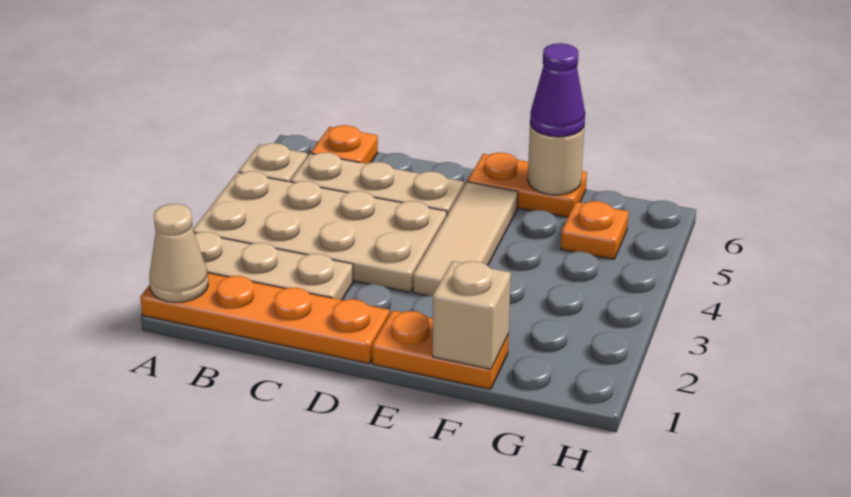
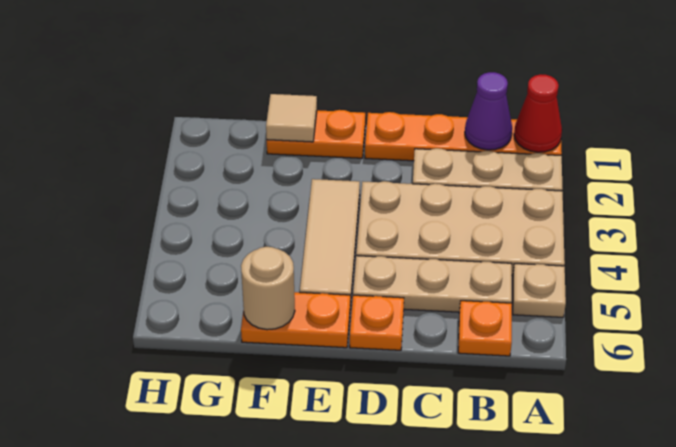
tan 1x1 cone [149,204,208,302] -> red 1x1 cone [514,74,562,152]
tan 1x1 brick [433,261,511,369] -> tan 1x1 tile [266,94,317,142]
purple 1x1 cone [530,43,585,137] -> purple 1x1 cone moved to [465,72,512,150]
orange 1x1 plate [561,201,629,259] -> orange 1x1 plate moved to [350,295,404,350]

